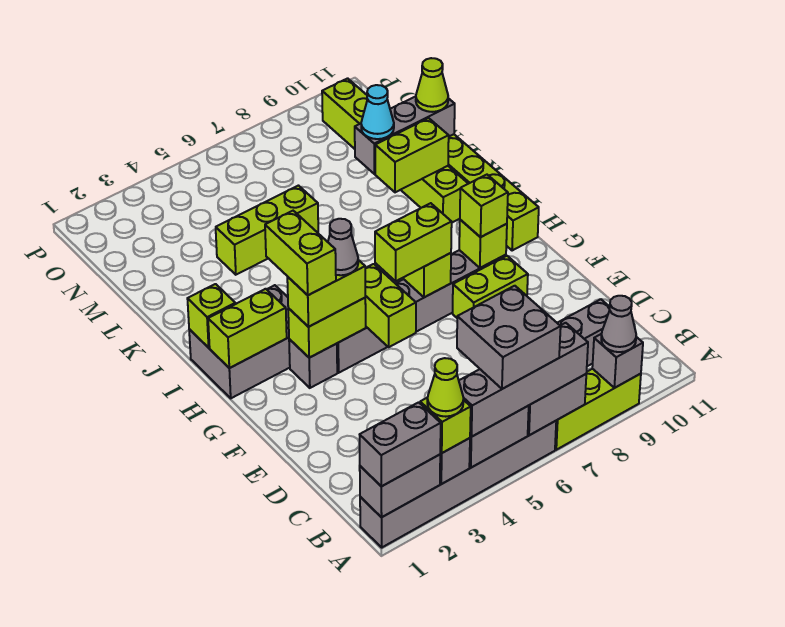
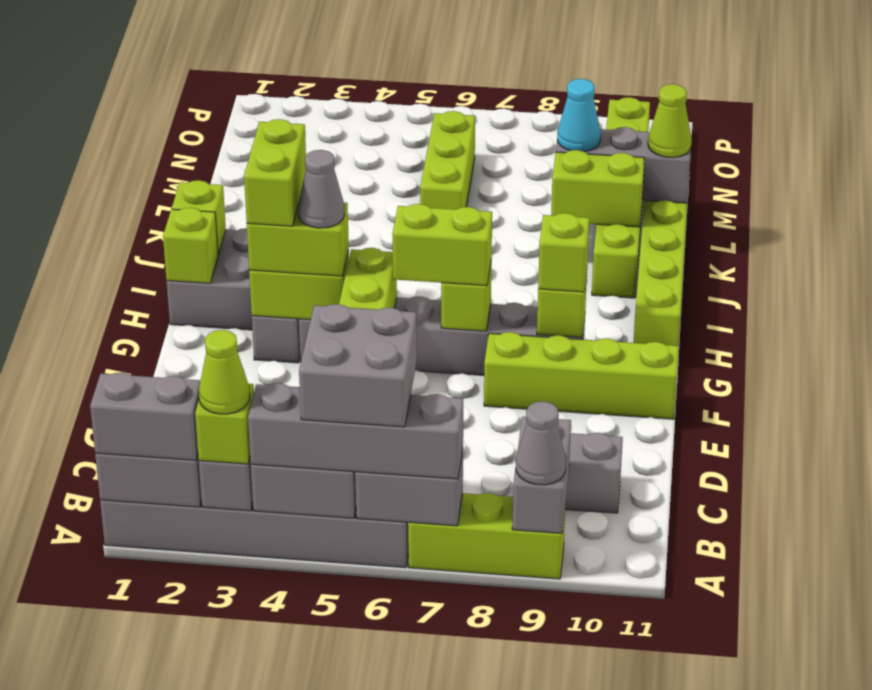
grey 1x1 brick [592,334,643,388] -> grey 1x2 brick [512,417,571,533]
lime 1x2 brick [453,256,528,318] -> lime 1x4 brick [484,332,679,419]
lime 1x2 brick [208,289,287,368] -> lime 1x1 brick [163,208,218,283]
lime 1x3 brick [216,186,318,275] -> lime 1x3 brick turned to [420,111,475,209]

